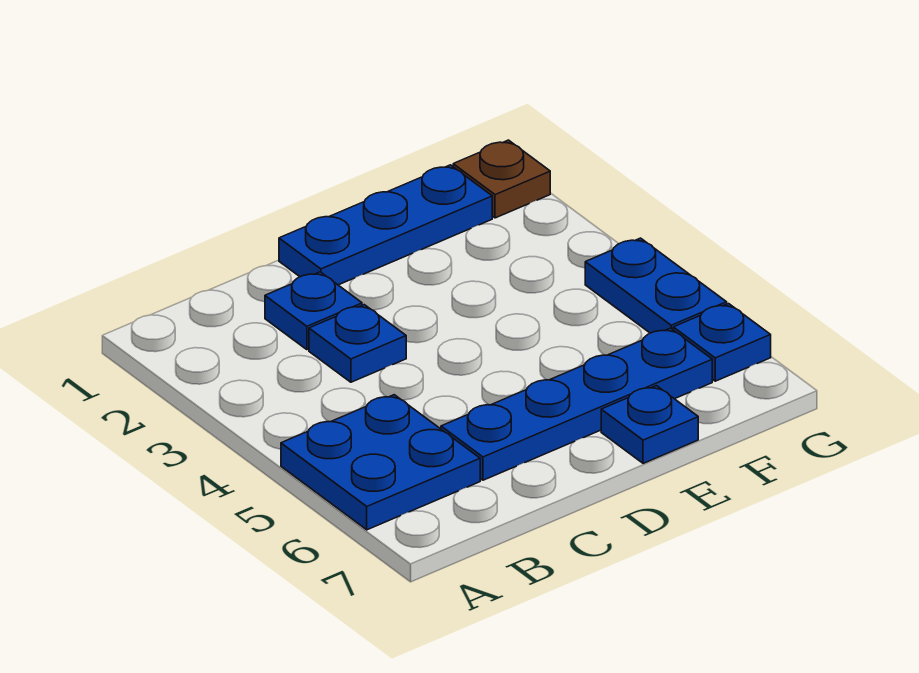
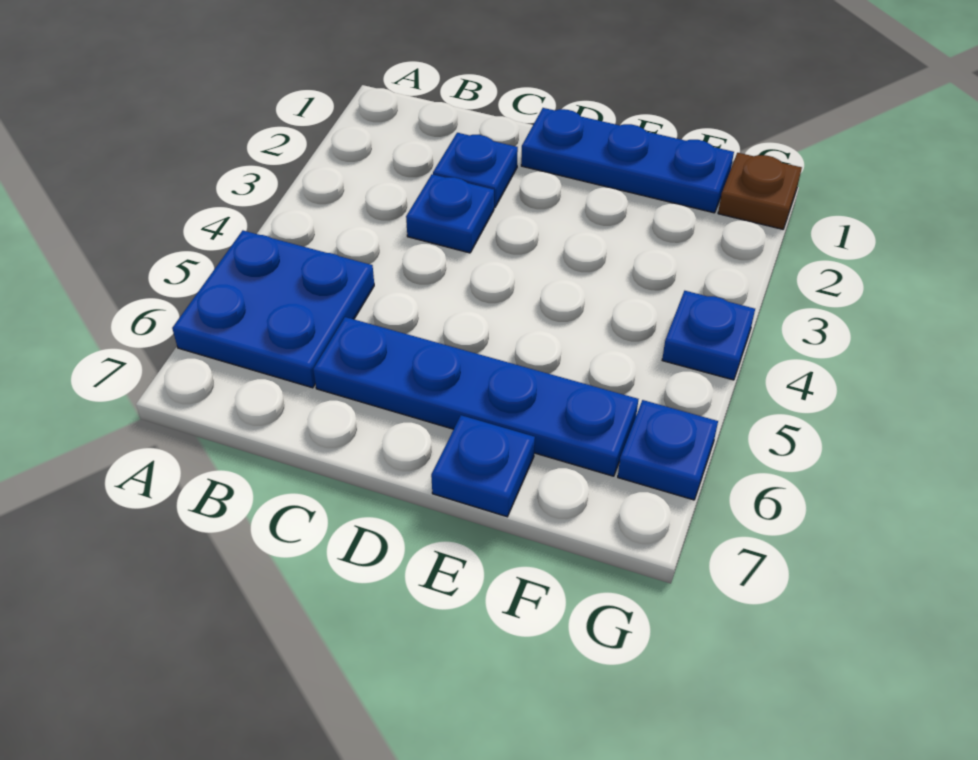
blue 1x2 plate [585,238,727,333] -> blue 1x1 plate [662,291,755,380]

